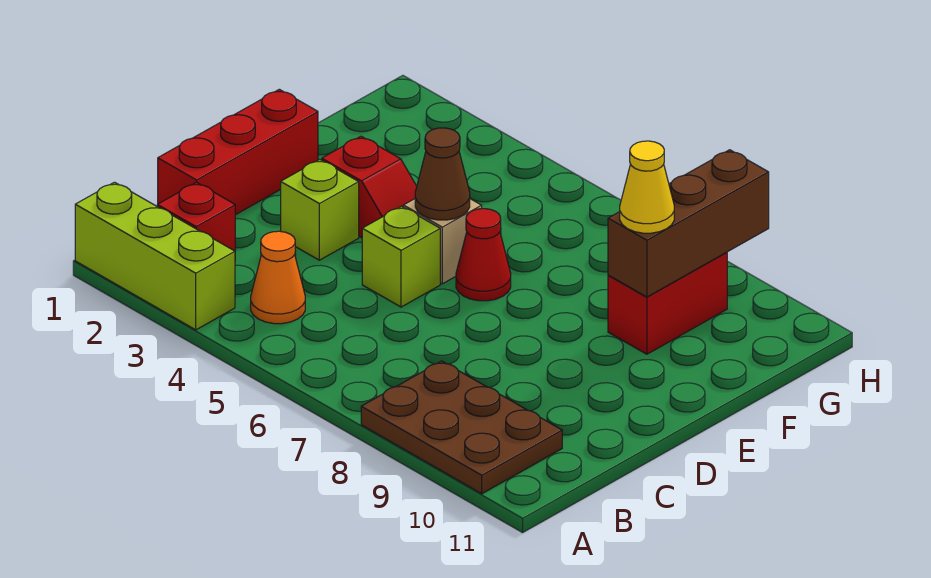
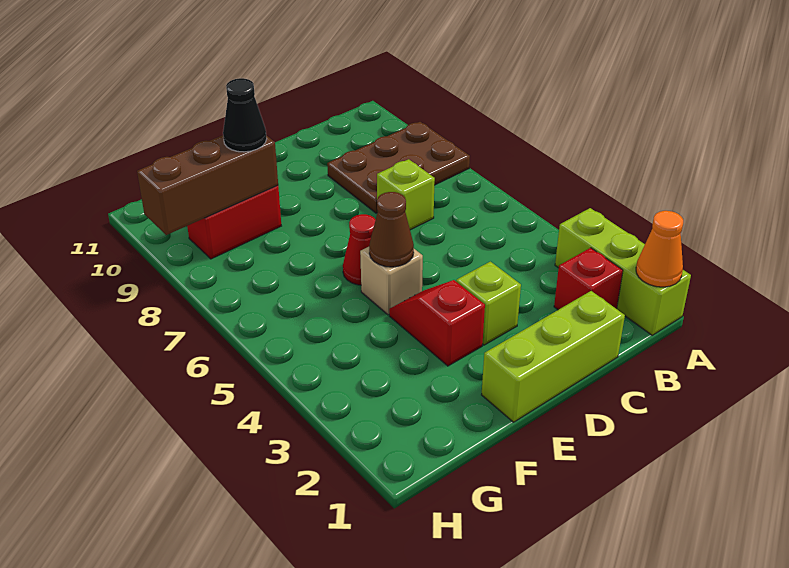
brown 2x3 plate [361,361,562,494] -> brown 2x3 plate turned to [327,122,470,213]
orange 1x1 cone [251,231,305,324] -> orange 1x1 cone moved to [636,211,683,287]
red 1x3 brick [158,89,318,215] -> lime 1x3 brick [482,291,625,422]
lime 1x1 brick [362,206,440,307] -> lime 1x1 brick moved to [377,159,435,230]
yellow 1x1 cone [620,141,674,233] -> black 1x1 cone [223,78,267,152]

